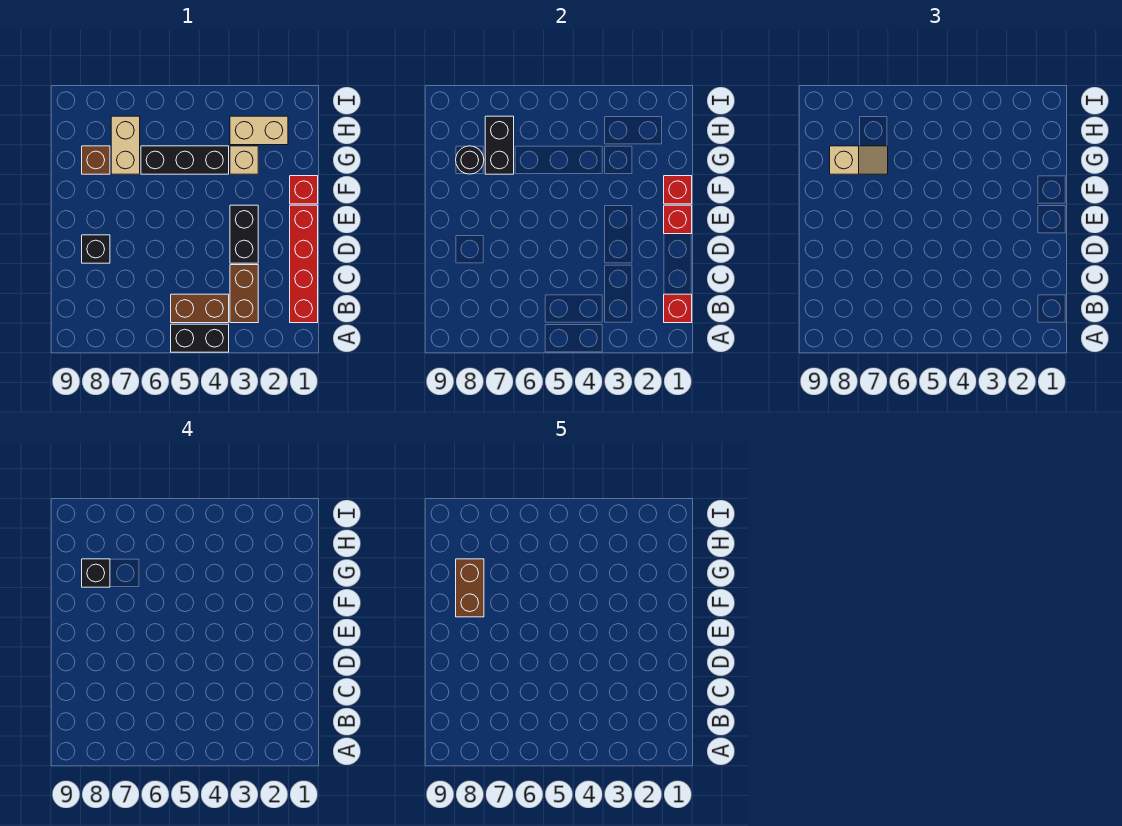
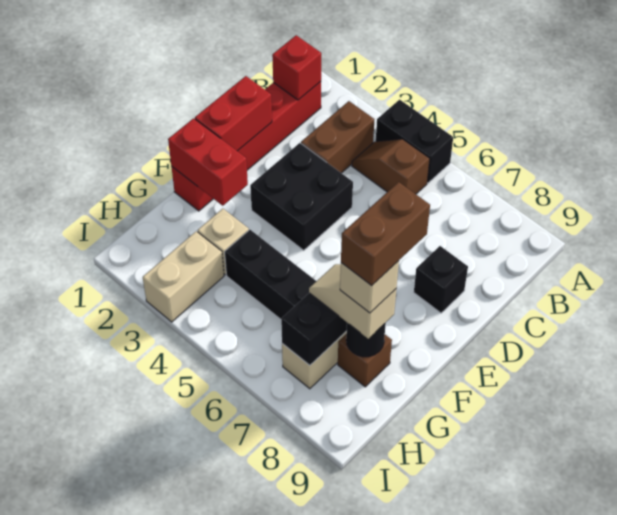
brown 1x2 brick [171,294,229,323] -> brown 1x2 slope [352,139,430,194]
black 1x2 brick [230,205,258,263] -> black 2x2 brick [250,143,353,250]
red 1x1 brick [664,205,692,234] -> red 1x2 brick [195,76,272,151]
red 1x1 brick [664,176,692,204] -> red 1x2 brick [168,118,248,206]
black 1x1 brick [82,559,110,587] -> tan 1x1 brick [340,261,399,313]
tan 1x2 brick [230,116,288,145] -> tan 1x2 brick turned to [143,231,224,322]

